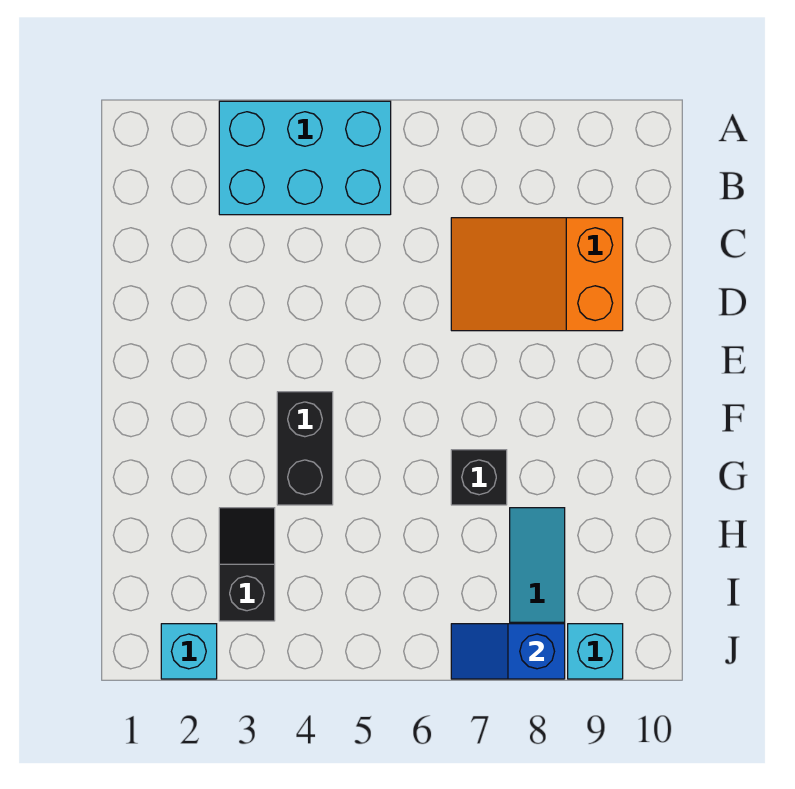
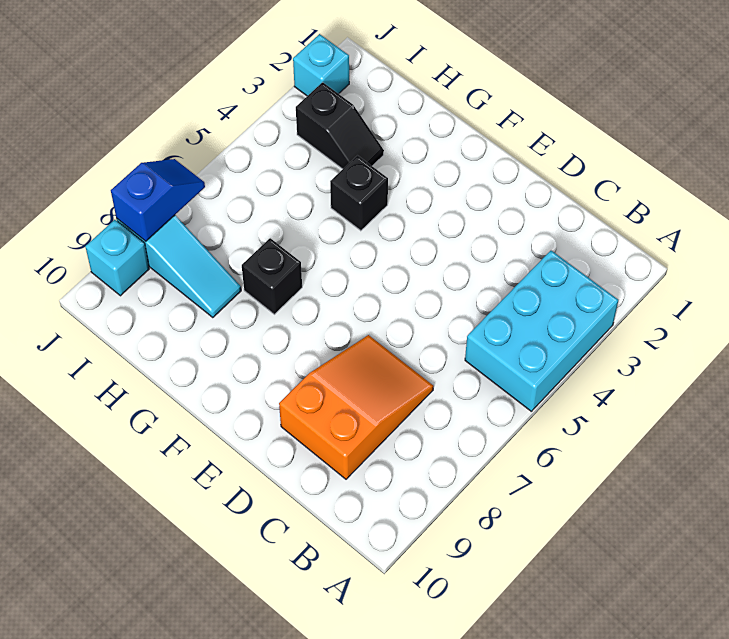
black 1x2 brick [277,392,333,505] -> black 1x1 brick [330,156,388,231]

